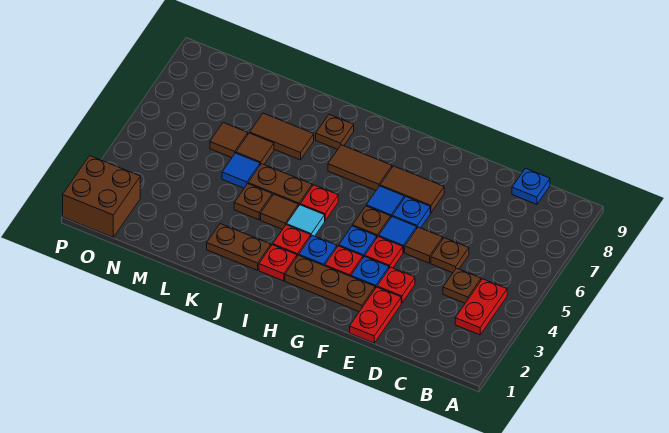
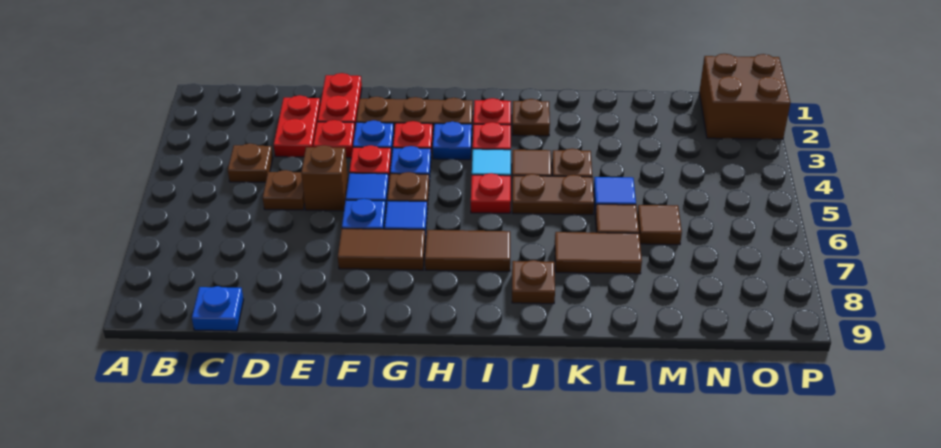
red 1x2 plate [455,279,507,335] -> red 1x2 plate moved to [274,95,320,157]
brown 1x1 tile [405,227,443,263] -> brown 1x1 brick [301,145,348,211]
brown 1x2 plate [207,224,271,270] -> brown 1x1 plate [512,99,550,136]

